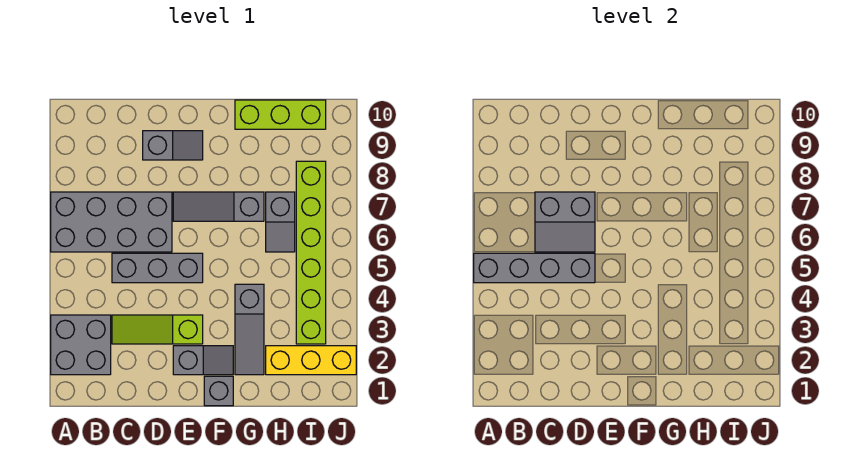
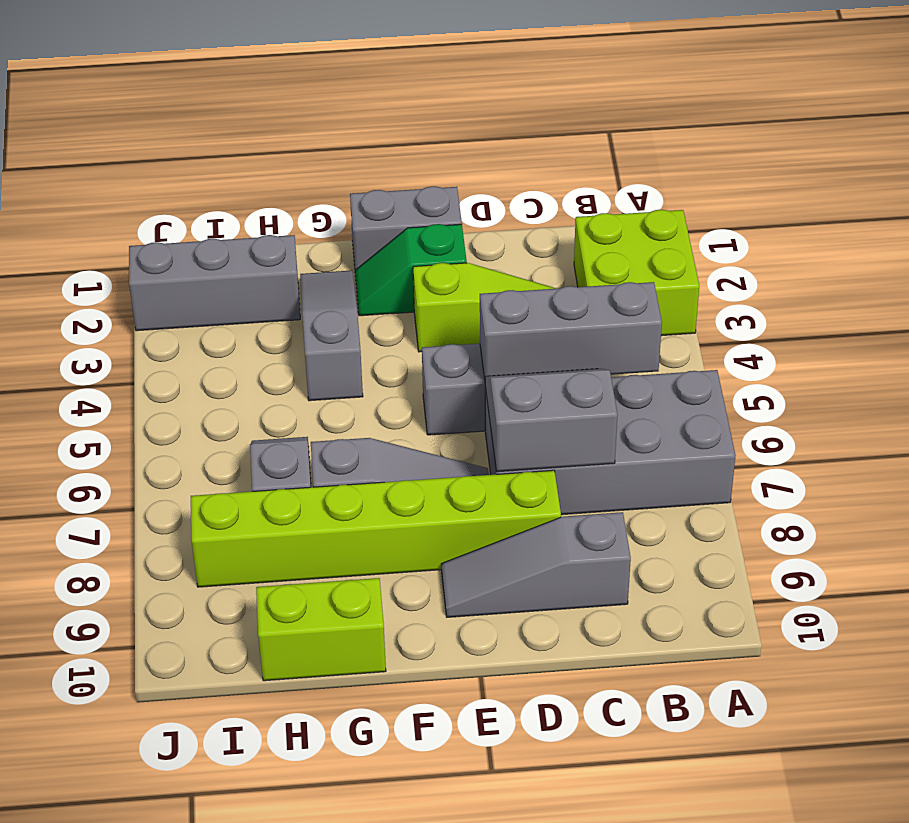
grey 2x2 brick [51,315,111,375] -> lime 2x2 brick [574,210,699,336]
grey 1x4 brick [474,253,595,283] -> grey 1x3 brick [480,282,662,379]
grey 1x2 slope [143,131,203,160] -> grey 1x3 slope [442,512,631,617]
grey 1x2 slope [173,346,233,375] -> green 1x2 slope [355,224,467,316]
grey 1x1 brick [204,376,233,406] -> grey 1x2 brick [350,186,462,277]
lime 1x3 brick [235,100,326,129] -> lime 1x2 brick [256,578,386,681]
yellow 1x3 brick [266,346,356,375] -> grey 1x3 brick [129,235,300,331]
lime 1x6 brick [296,161,326,344] -> lime 1x6 brick turned to [191,470,561,587]

